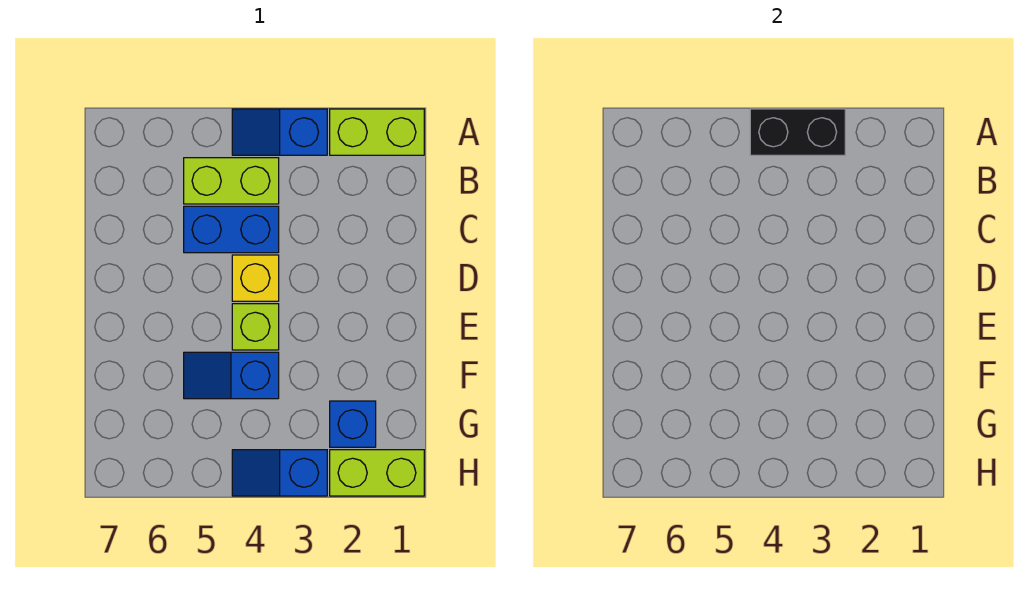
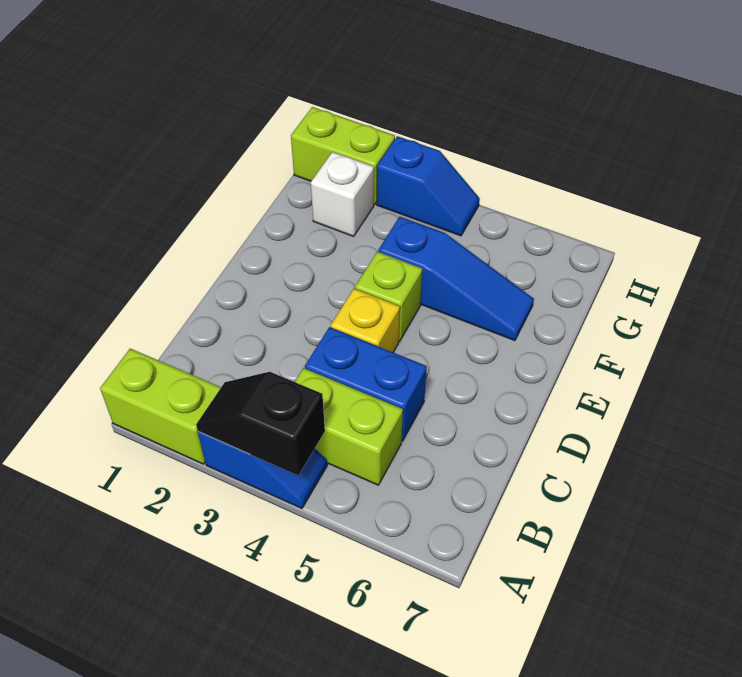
black 1x2 brick [750,109,845,155] -> black 1x2 slope [196,372,325,475]
blue 1x2 slope [184,352,279,399] -> blue 1x3 slope [378,217,534,341]
blue 1x1 brick [330,401,376,447] -> white 1x1 brick [311,152,374,236]

